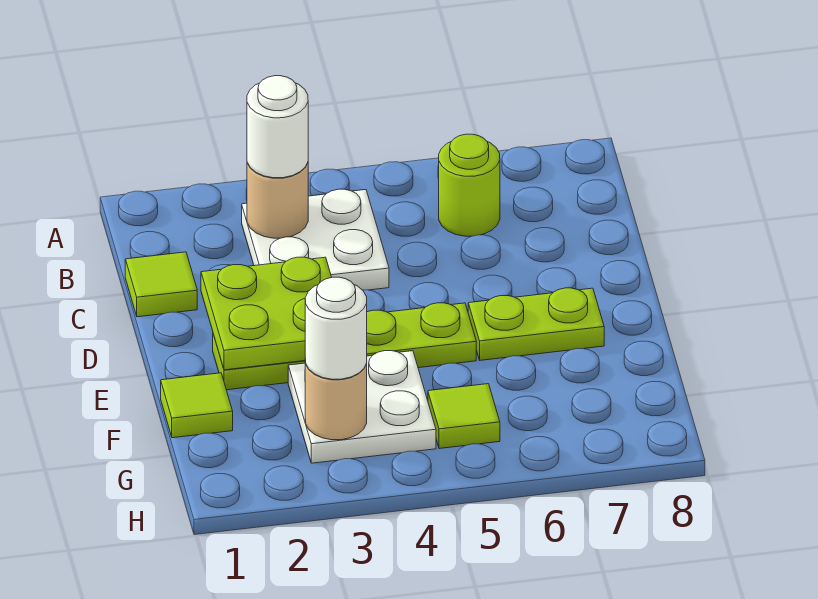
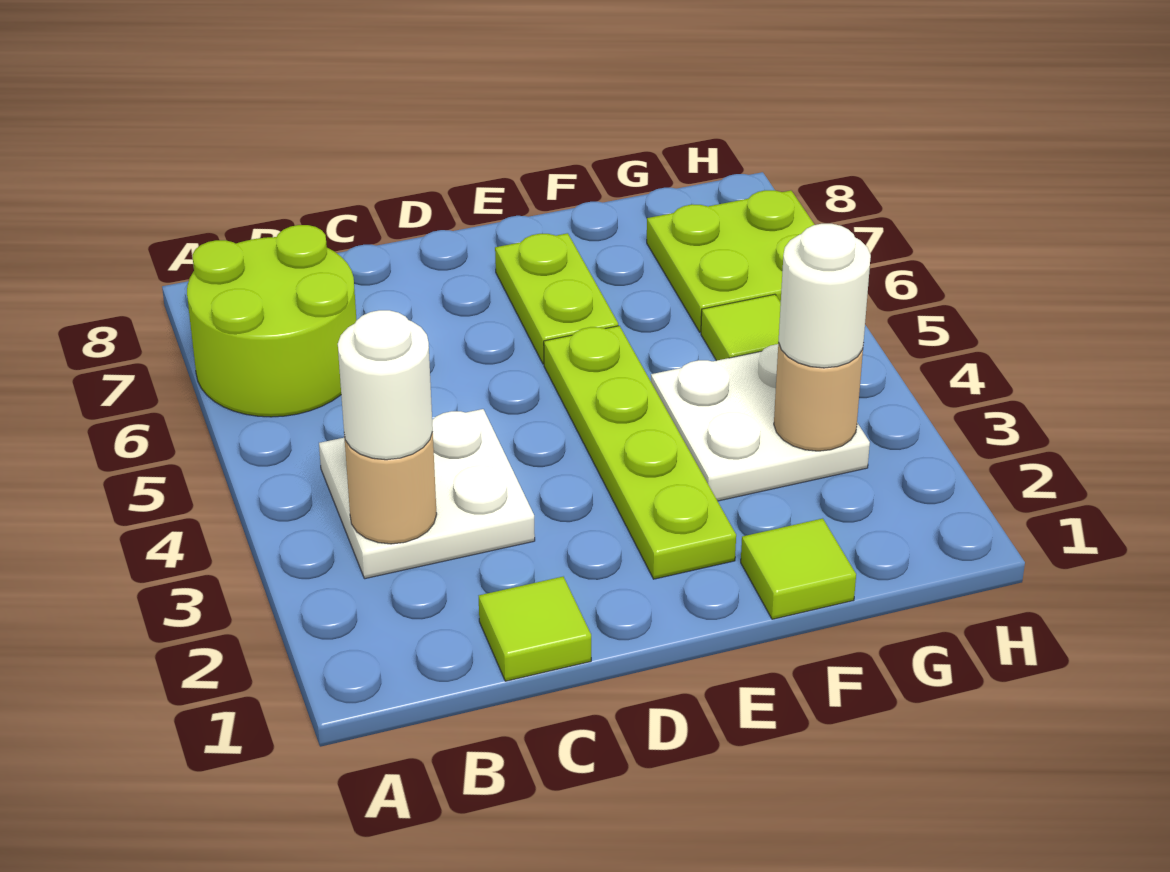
lime 1x1 round brick [439,134,500,236] -> lime 2x2 round brick [187,225,357,417]
lime 2x2 plate [201,257,332,370] -> lime 2x2 plate moved to [647,190,815,332]

